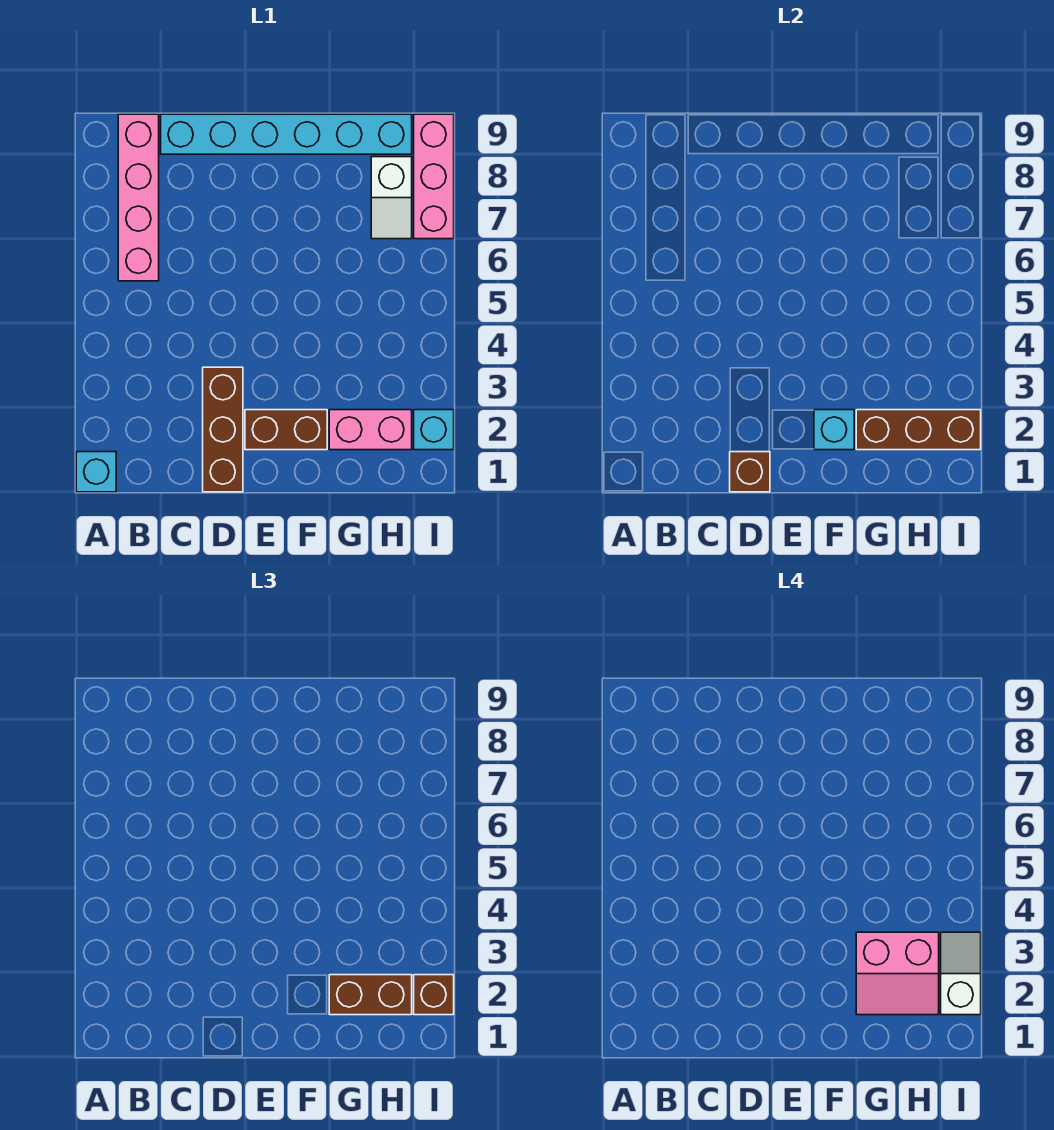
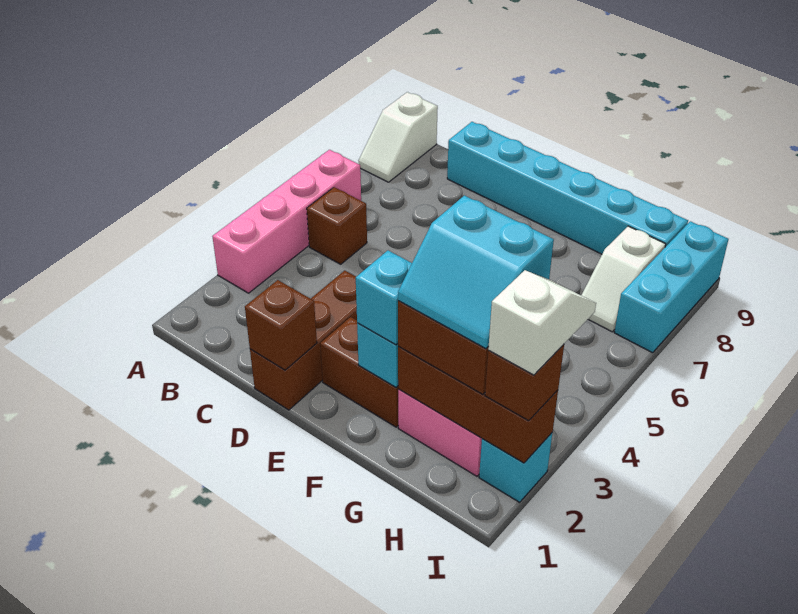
cyan 1x1 brick [76,452,116,492] -> cyan 1x1 brick moved to [356,251,412,345]
none -> white 1x2 slope [359,92,438,182]
none -> brown 1x1 brick [307,187,367,264]
pink 1x4 brick [118,114,159,281] -> pink 1x4 brick moved to [212,150,361,293]
pink 2x2 slope [856,932,939,1015] -> cyan 2x2 slope [398,195,554,349]
pink 1x3 brick [414,114,454,239] -> cyan 1x3 brick [614,221,729,353]

